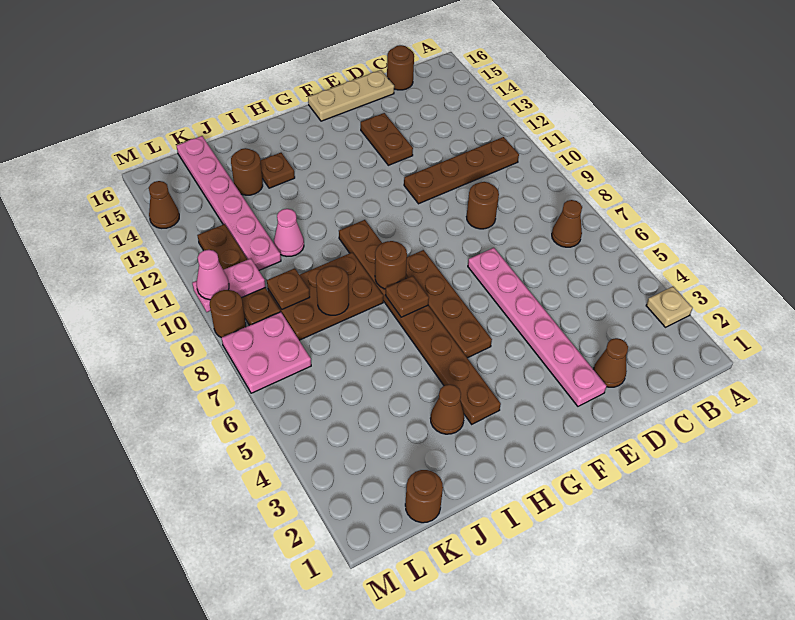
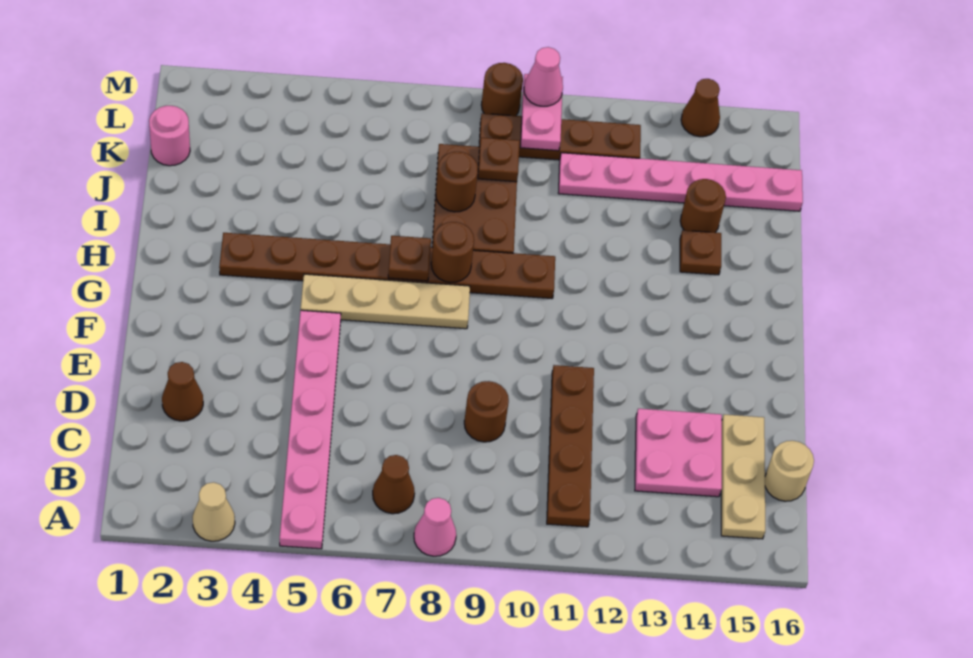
tan 1x1 plate [646,287,693,327] -> tan 1x1 cone [192,482,235,541]
brown 1x1 round brick [387,45,414,90] -> tan 1x1 round brick [765,441,814,501]
tan 1x3 plate [308,70,394,121] -> tan 1x3 plate moved to [721,415,765,539]
pink 1x6 plate [468,248,607,406] -> pink 1x6 plate turned to [280,310,341,549]
brown 1x2 plate [361,113,413,165] -> none
brown 1x4 plate [406,250,492,358] -> tan 1x4 plate [301,274,470,329]
brown 1x1 cone [431,384,464,434] -> none
pink 1x1 cone [274,209,304,256] -> pink 1x1 cone moved to [414,498,456,556]
brown 1x1 round brick [405,470,443,523] -> pink 1x1 round brick [149,106,190,166]
pink 2x2 plate [222,312,311,393] -> pink 2x2 plate moved to [635,409,722,497]

